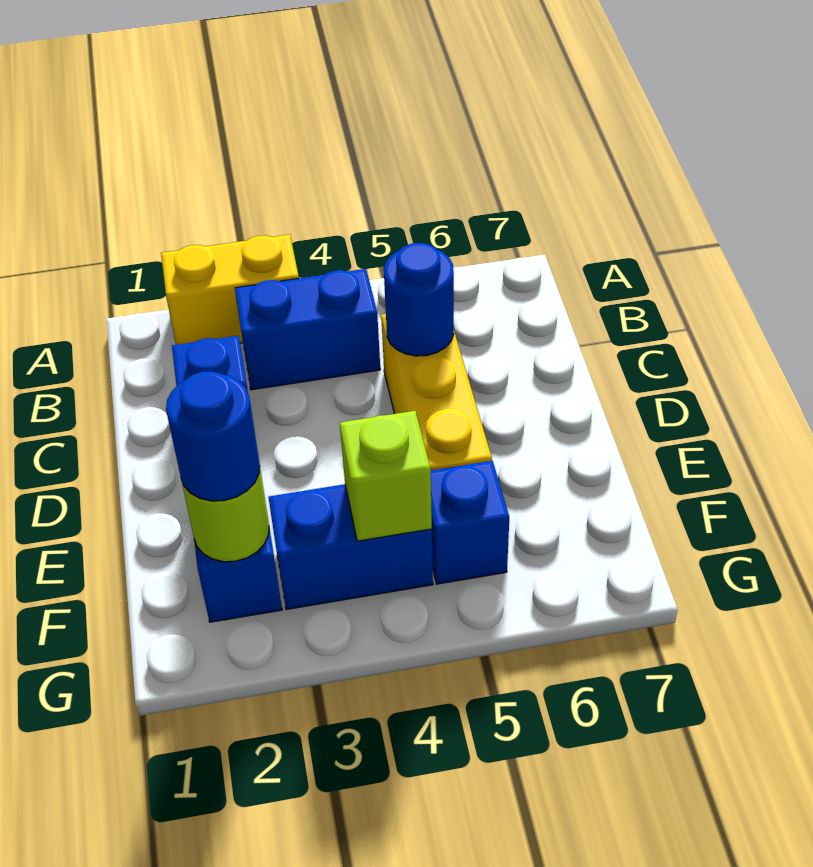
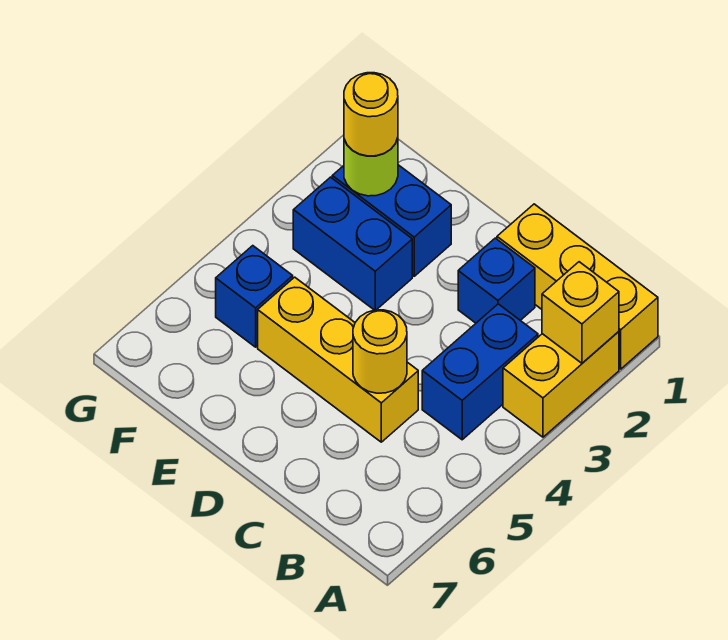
none -> yellow 1x3 brick [497,204,658,369]
none -> yellow 1x1 brick [542,262,619,363]
blue 1x1 round brick [384,243,454,356] -> yellow 1x1 round brick [353,310,407,393]
blue 1x1 round brick [166,371,260,501] -> yellow 1x1 round brick [344,73,398,156]
blue 1x2 brick [268,484,433,609] -> blue 1x2 brick turned to [293,177,412,310]
lime 1x1 brick [340,411,432,541] -> none

